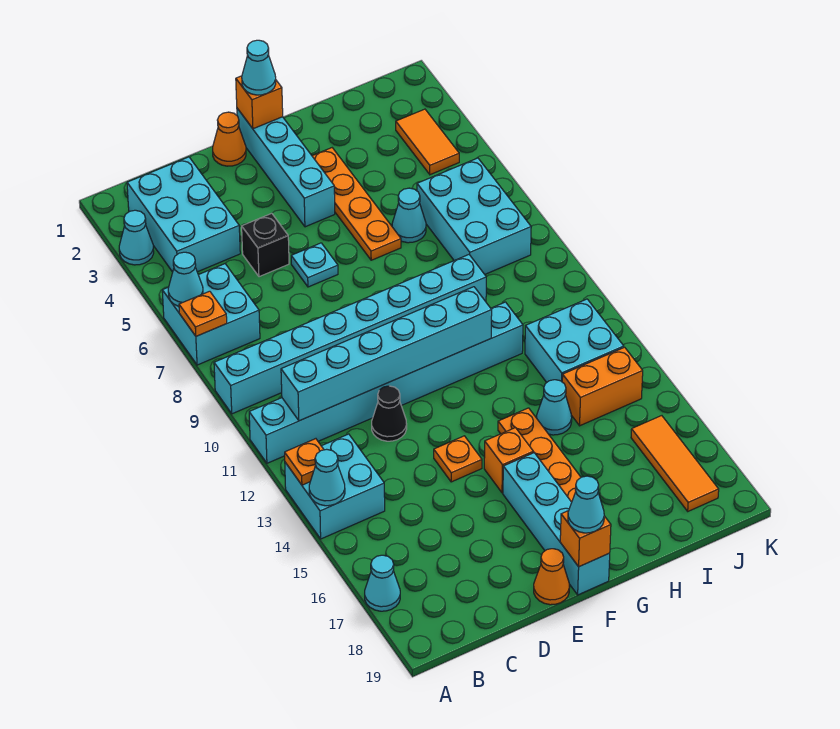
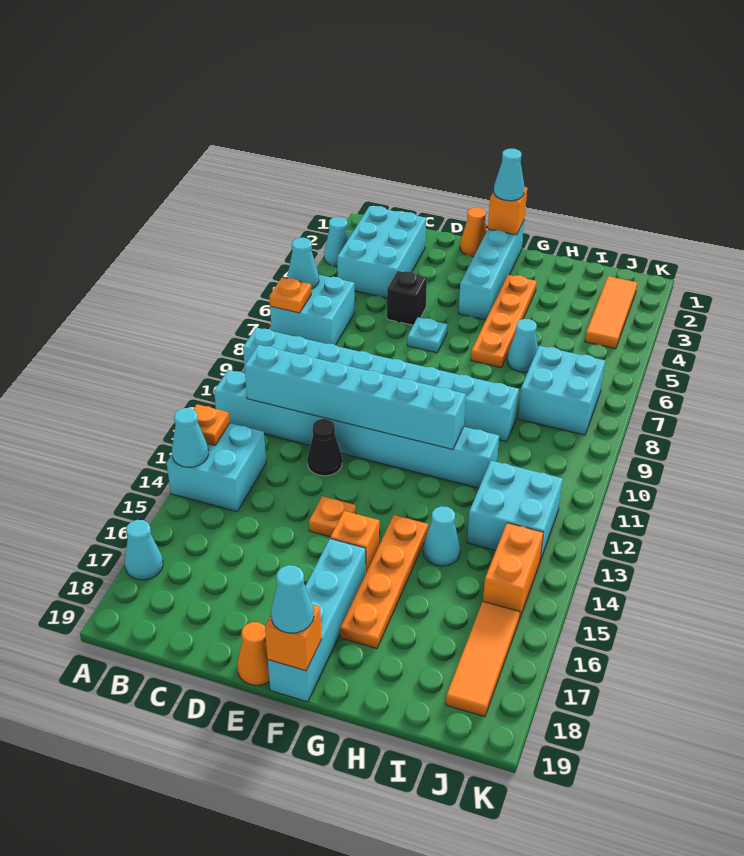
cyan 2x3 brick [417,158,531,274] -> cyan 2x2 brick [518,346,605,435]
orange 1x2 brick [562,347,643,426] -> orange 1x2 brick turned to [483,523,543,620]
orange 1x2 tile [396,109,459,175] -> orange 1x3 tile [585,276,638,349]

